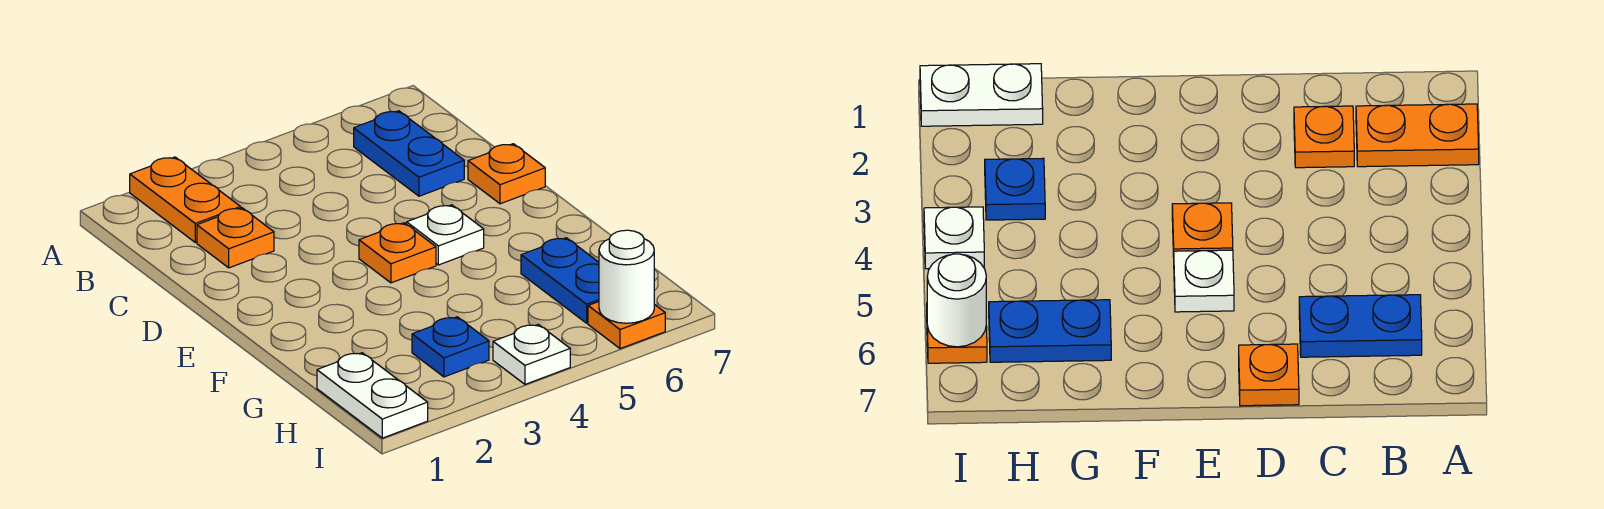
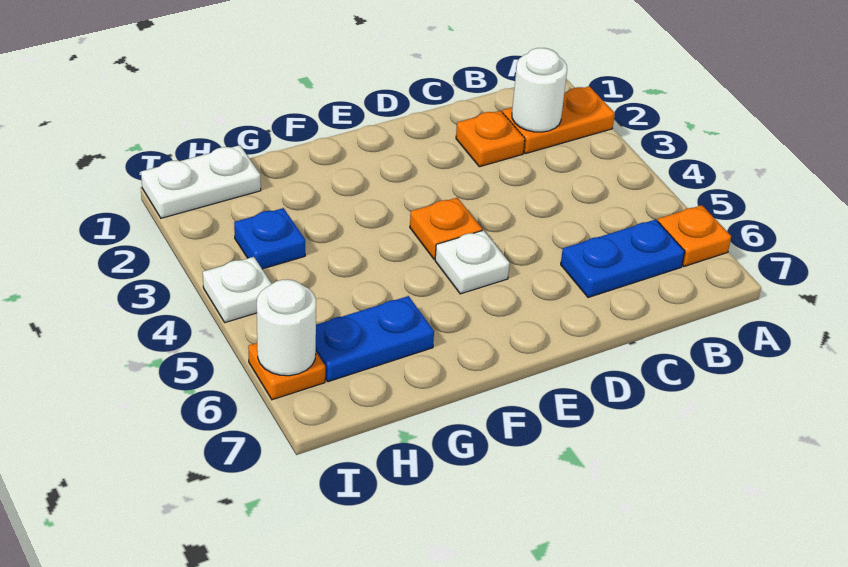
none -> white 1x1 round brick [512,48,567,132]
orange 1x1 plate [468,144,545,204] -> orange 1x1 plate moved to [658,205,731,266]

